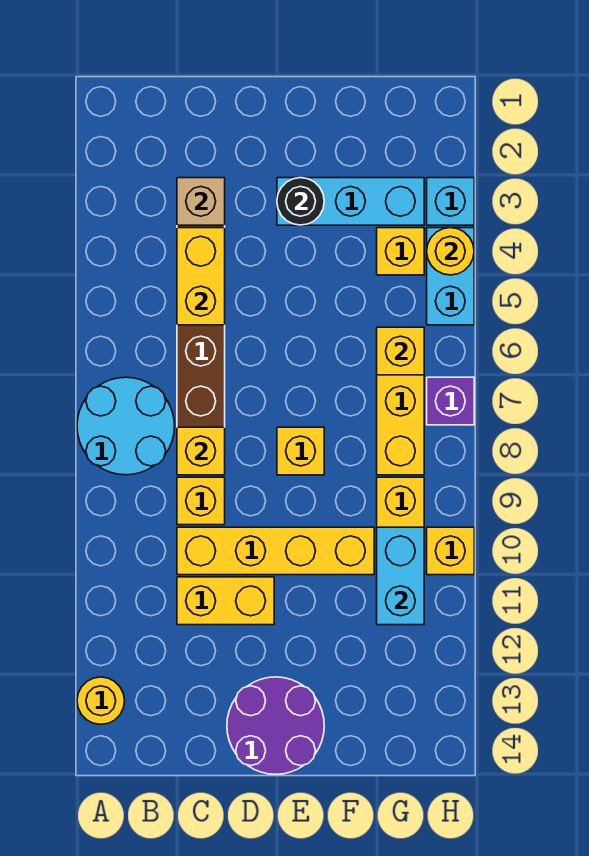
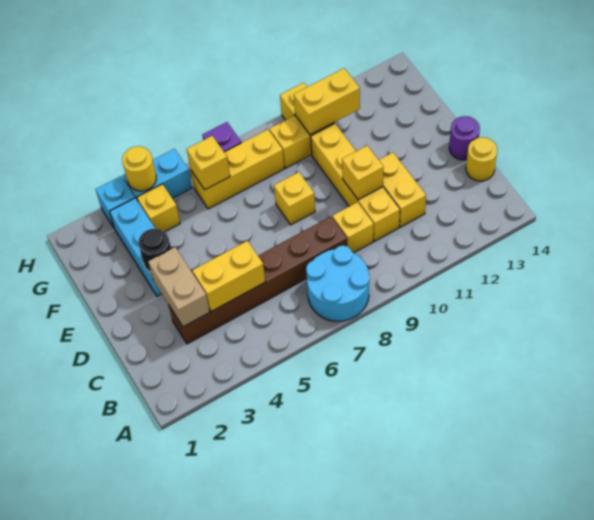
yellow 1x1 round brick [77,677,125,724] -> yellow 1x1 round brick moved to [466,137,497,181]
tan 1x1 brick [177,178,225,225] -> tan 1x2 brick [148,247,210,327]
yellow 1x1 brick [177,427,225,475] -> yellow 1x1 brick moved to [342,146,383,200]
purple 2x2 round brick [227,677,324,774] -> purple 1x1 round brick [449,116,480,160]
cyan 1x2 brick [377,527,424,625] -> yellow 1x2 brick [294,68,360,135]

